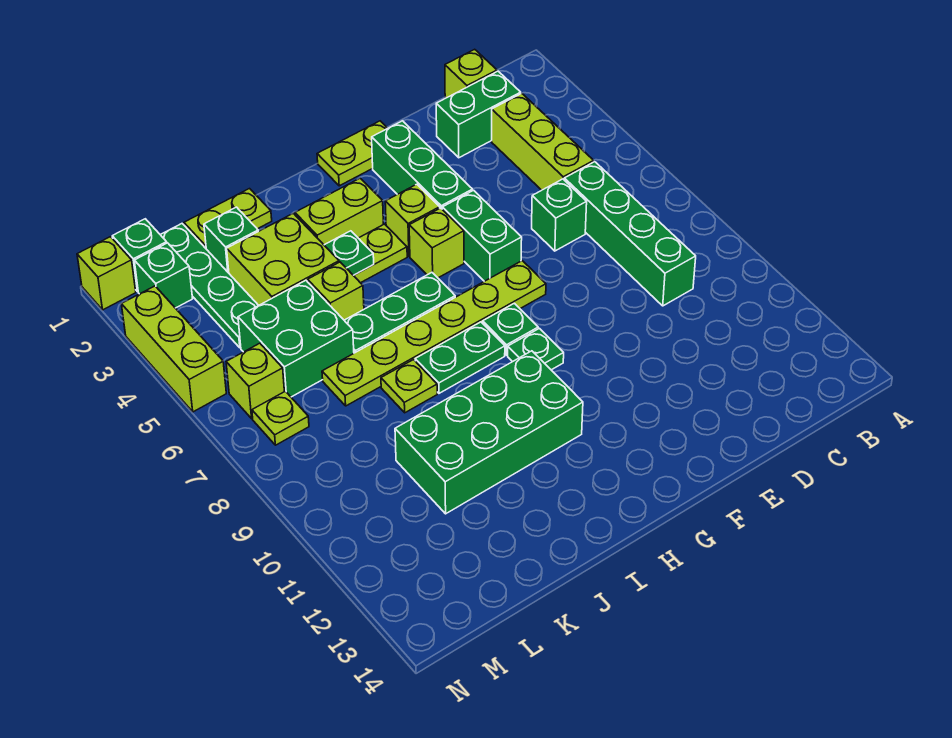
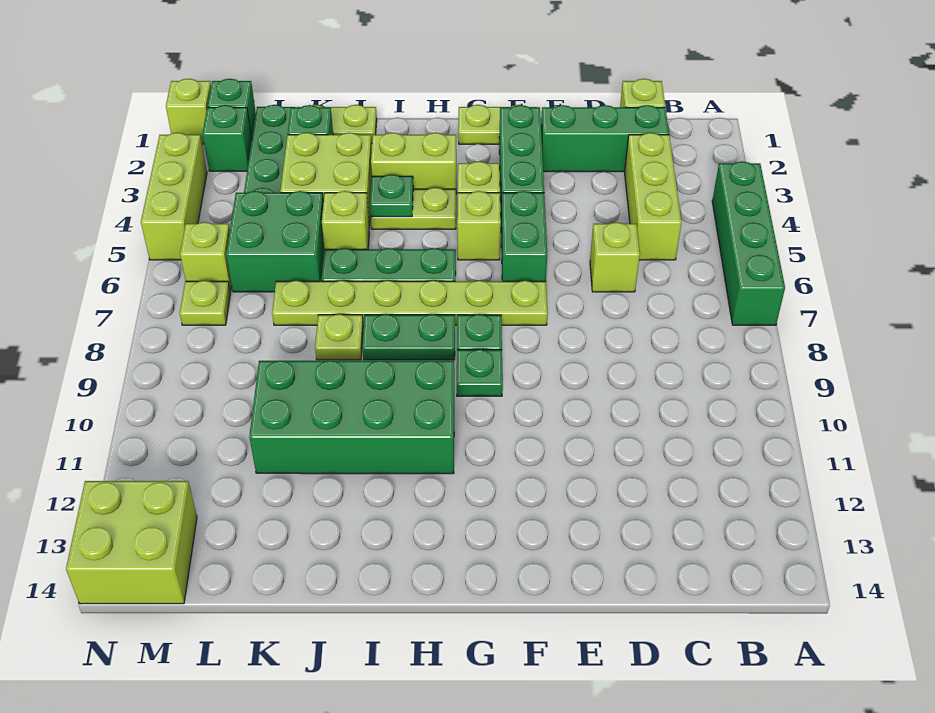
green 1x2 brick [436,71,521,158] -> green 1x3 brick [541,105,669,172]
green 1x4 brick [564,162,696,306] -> green 1x4 brick moved to [712,161,785,325]
green 1x1 brick [532,179,587,251] -> lime 1x1 brick [590,222,640,292]
none -> lime 2x2 brick [66,481,197,604]

